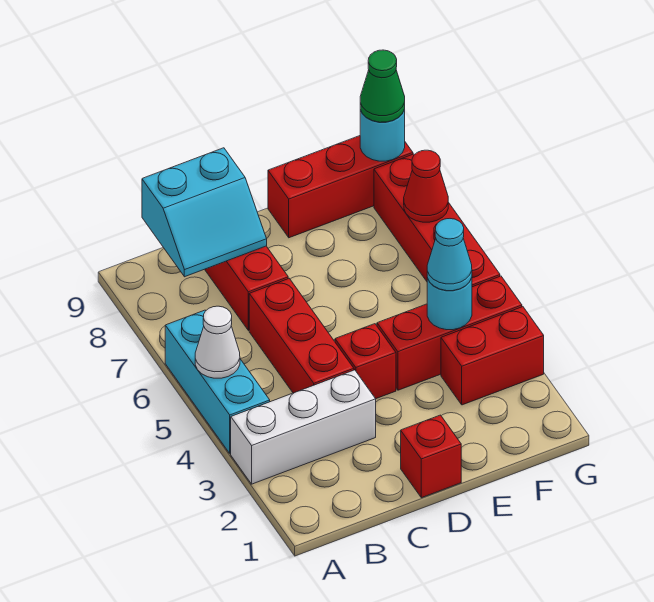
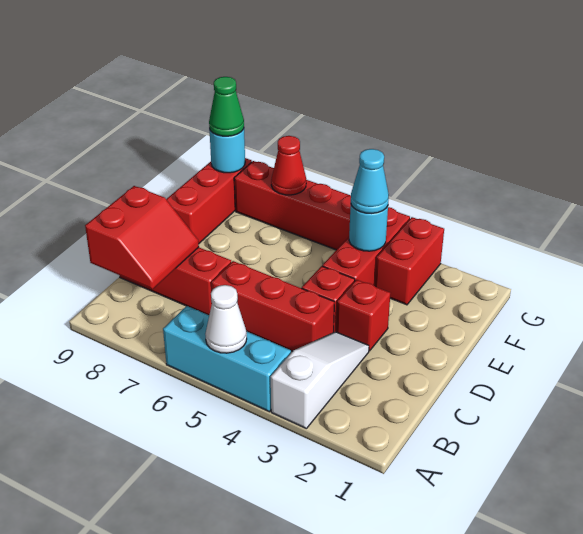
white 1x3 brick [231,370,376,484] -> white 1x3 slope [271,332,369,429]
cyan 2x2 slope [142,148,267,277] -> red 2x2 slope [85,186,199,289]
red 1x1 brick [401,415,461,498] -> red 1x1 brick moved to [336,280,390,351]

